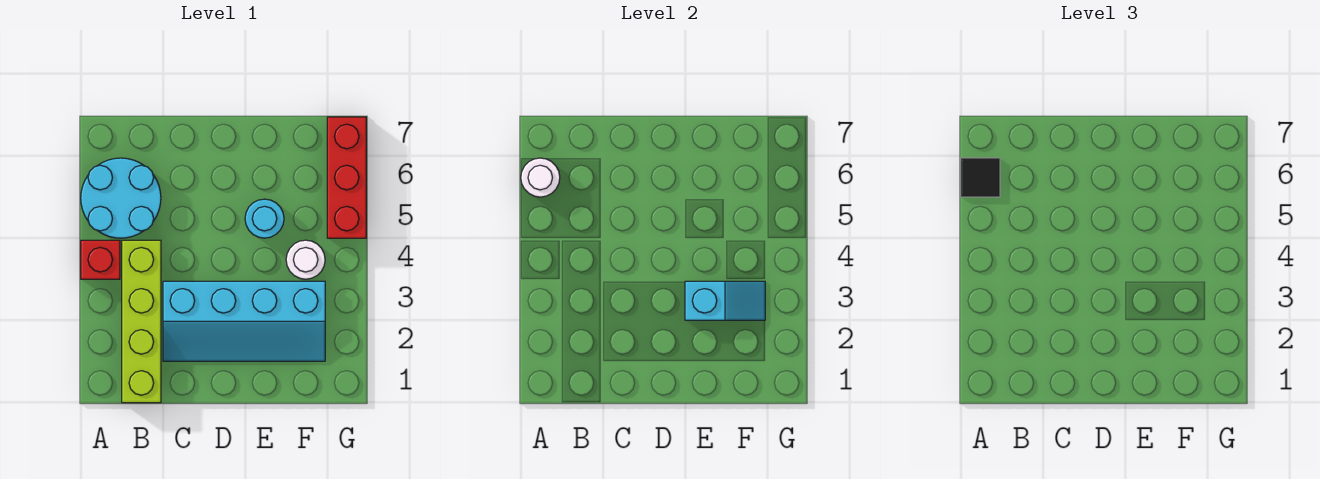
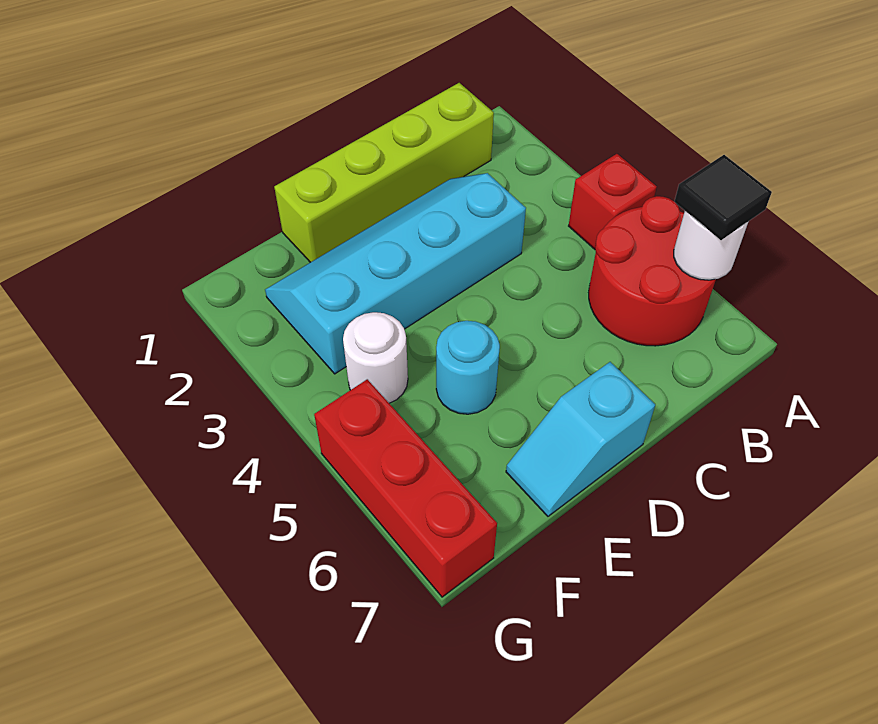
cyan 2x2 round brick [81,158,161,238] -> red 2x2 round brick [589,196,716,346]
lime 1x4 brick [122,240,161,403] -> lime 1x4 brick turned to [274,83,494,262]
cyan 1x2 slope [685,281,765,320] -> cyan 1x2 slope moved to [506,362,655,516]

